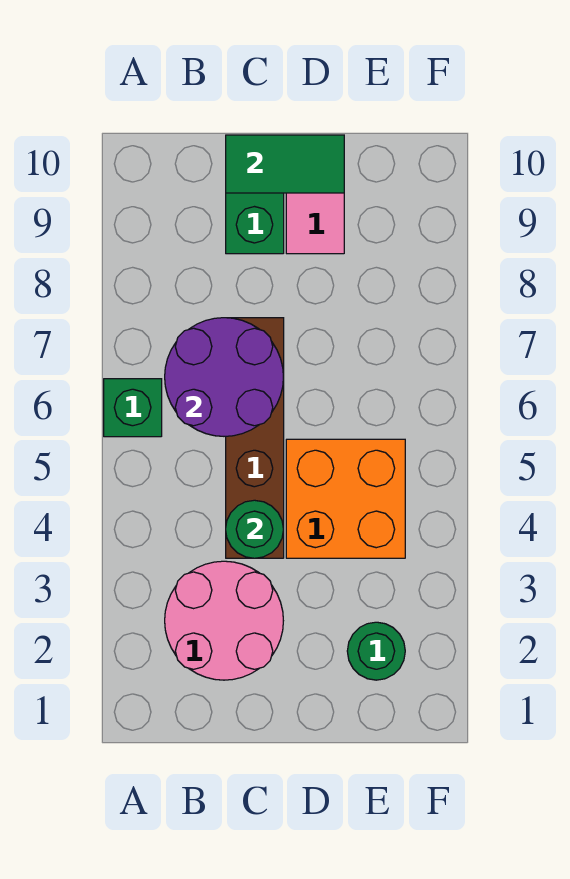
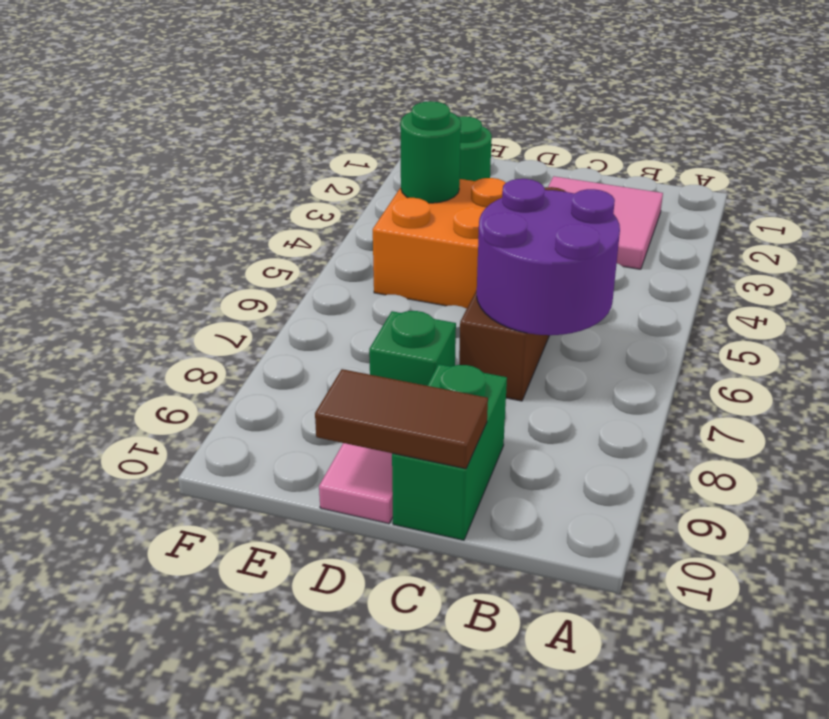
green 1x1 brick [104,379,162,437] -> green 1x1 brick moved to [369,311,456,386]
pink 2x2 round brick [165,561,283,680] -> pink 2x2 tile [548,176,663,269]
green 1x1 round brick [226,500,283,558] -> green 1x1 round brick moved to [400,101,461,203]
green 1x2 tile [226,135,344,193] -> brown 1x2 tile [315,369,488,469]

